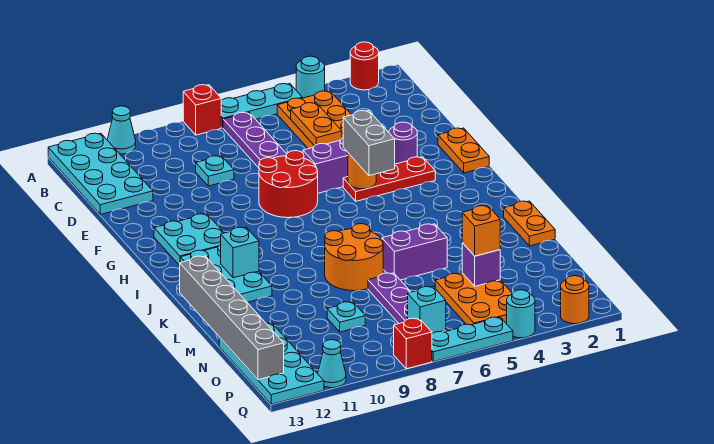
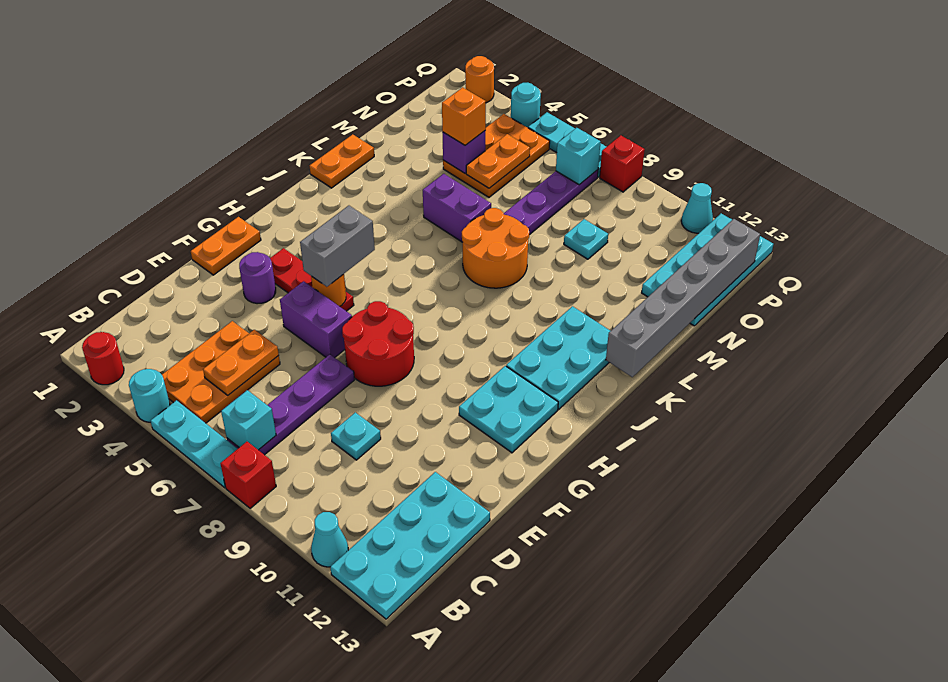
cyan 1x1 brick [221,227,259,278] -> cyan 1x1 brick moved to [221,390,276,450]
none -> orange 1x2 plate [466,134,530,188]

